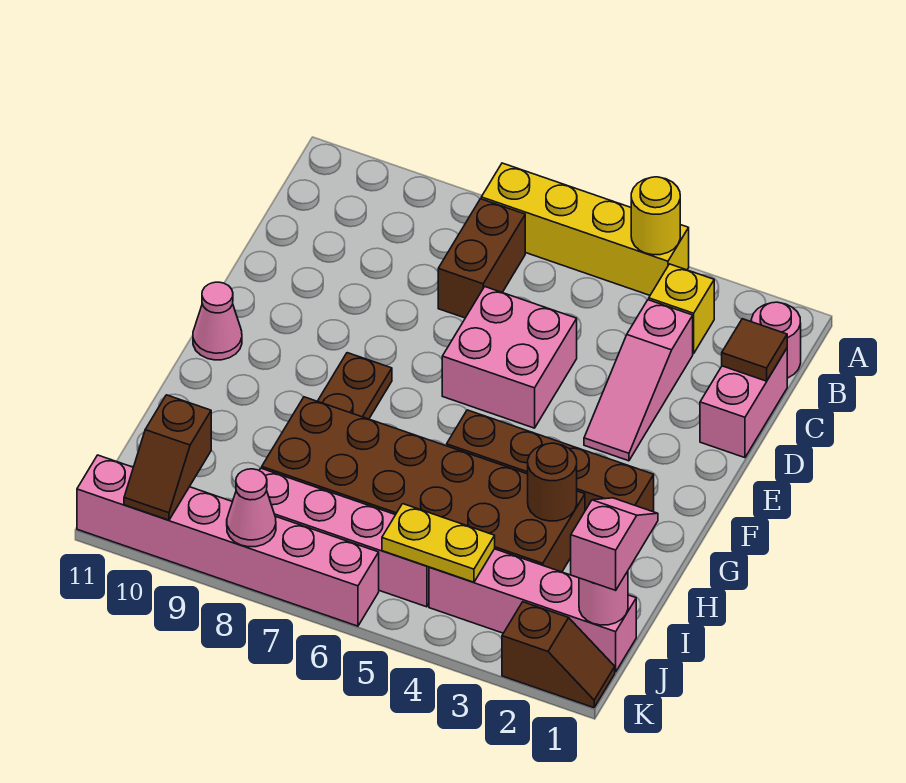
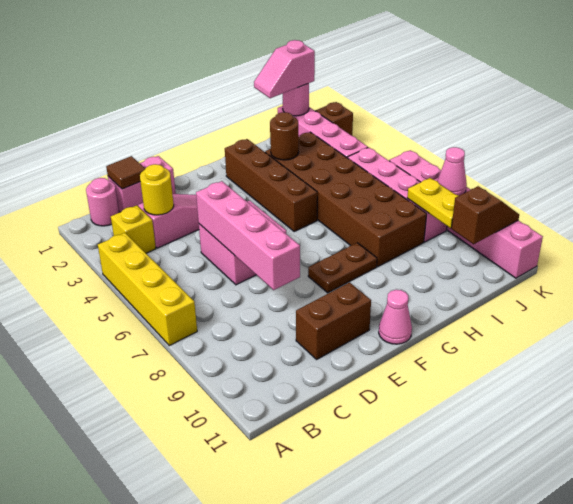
yellow 1x1 round brick [631,177,680,255] -> yellow 1x1 round brick moved to [140,164,174,215]
brown 1x2 brick [438,199,525,318] -> brown 1x2 brick moved to [296,282,371,359]
none -> pink 1x4 brick [196,181,300,290]
yellow 1x2 plate [382,504,495,582] -> yellow 1x2 plate moved to [407,178,458,228]

